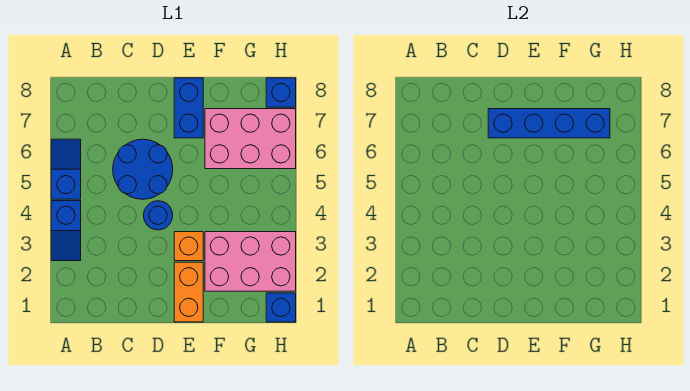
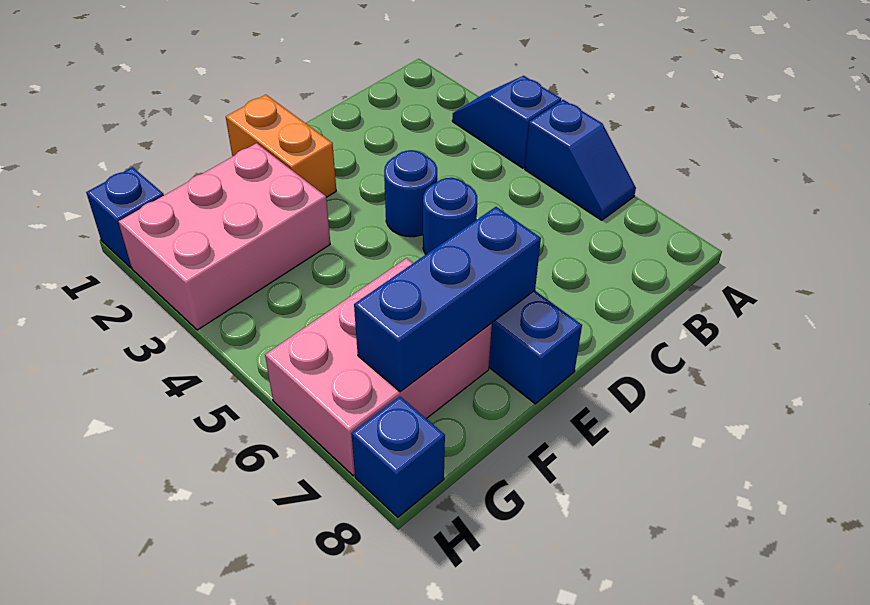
blue 2x2 round brick [113,139,173,199] -> blue 1x1 round brick [423,178,477,255]
blue 1x4 brick [488,109,610,138] -> blue 1x3 brick [354,207,541,392]
orange 1x1 brick [174,232,203,261] -> none

